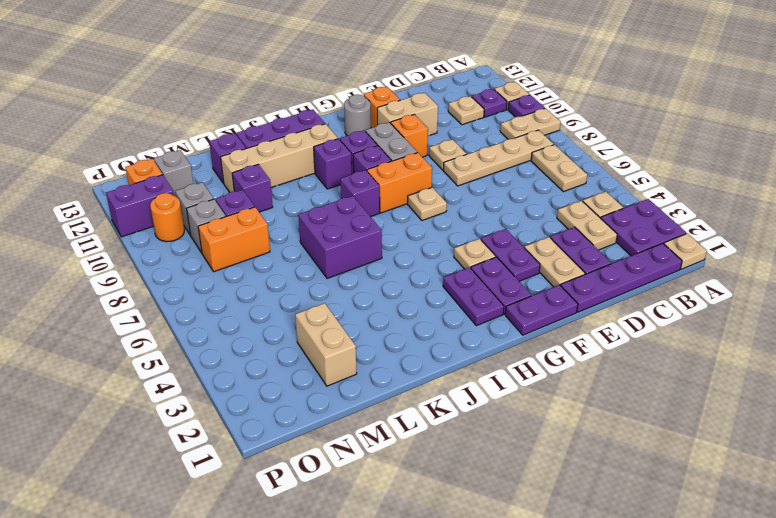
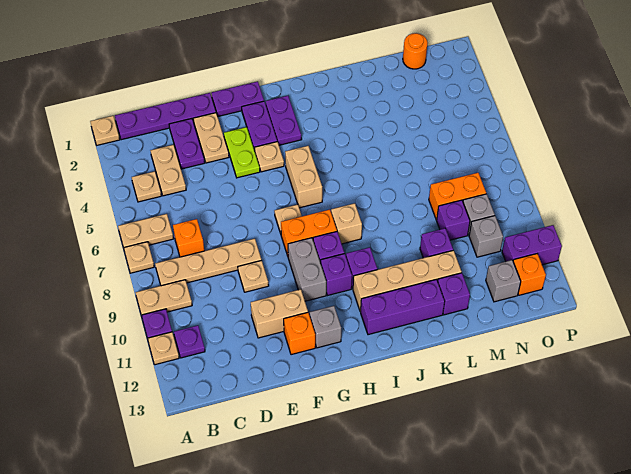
purple 2x2 plate [601,199,686,256] -> none
tan 1x2 plate [531,145,587,192] -> tan 1x2 plate turned to [118,214,173,248]
tan 1x1 plate [448,96,484,125] -> tan 1x1 plate moved to [124,242,154,273]
purple 1x2 plate [481,229,540,281] -> lime 1x2 plate [224,127,260,178]
orange 1x1 brick [391,114,428,157] -> orange 1x1 brick moved to [173,219,204,257]
grey 1x1 round brick [344,95,371,136] -> grey 1x1 brick [310,306,341,348]
purple 1x1 brick [340,170,380,217] -> tan 1x1 brick [331,203,362,244]
purple 2x2 brick [298,196,382,278] -> none
tan 1x2 brick [295,303,357,386] -> tan 1x2 brick moved to [285,146,322,208]
orange 1x1 round brick [150,193,184,242] -> orange 1x1 round brick moved to [403,33,427,69]

